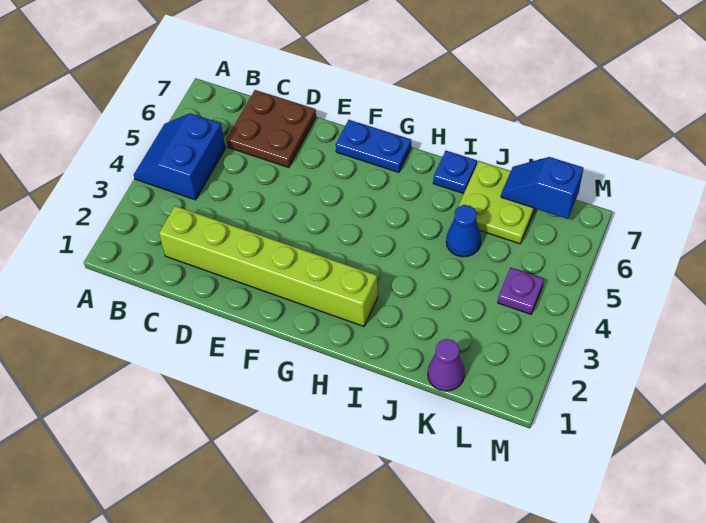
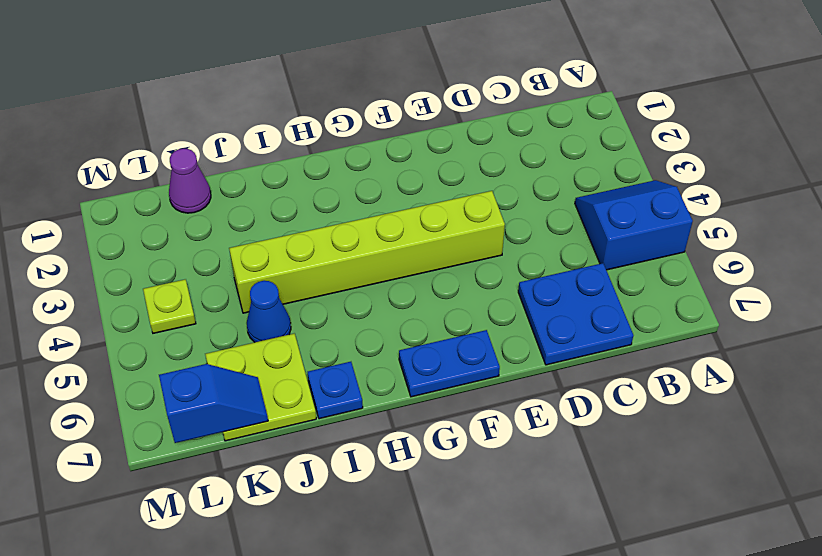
blue 2x2 slope [134,113,225,200] -> blue 2x2 slope turned to [575,180,693,270]
lime 1x6 brick [159,206,378,326] -> lime 1x6 brick moved to [229,191,505,313]
brown 2x2 plate [226,90,316,168] -> blue 2x2 plate [518,263,633,365]
purple 1x1 plate [498,268,544,314] -> lime 1x1 plate [143,279,196,333]

